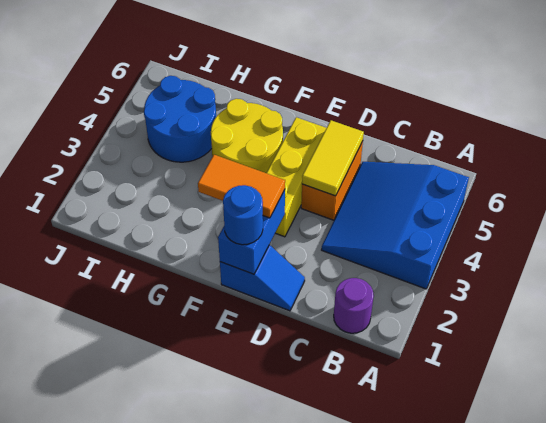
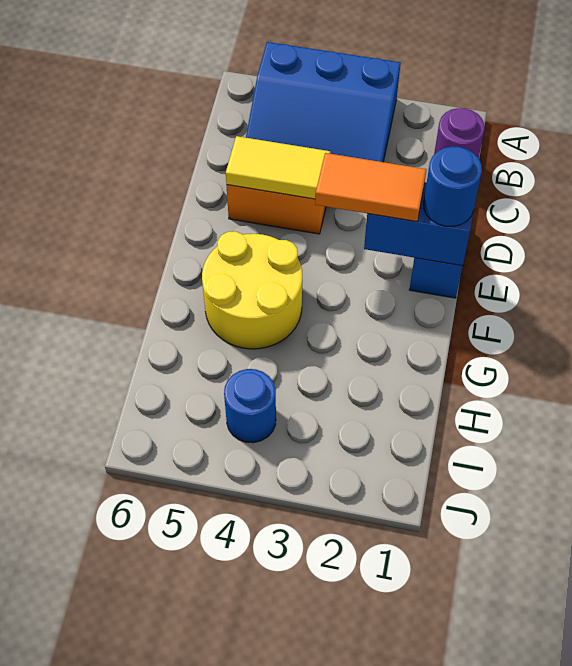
orange 1x2 tile [198,155,285,218] -> orange 1x2 tile turned to [315,153,427,221]
yellow 1x3 brick [267,117,326,237] -> none
blue 2x2 round brick [144,76,216,162] -> blue 1x1 round brick [224,369,276,443]

